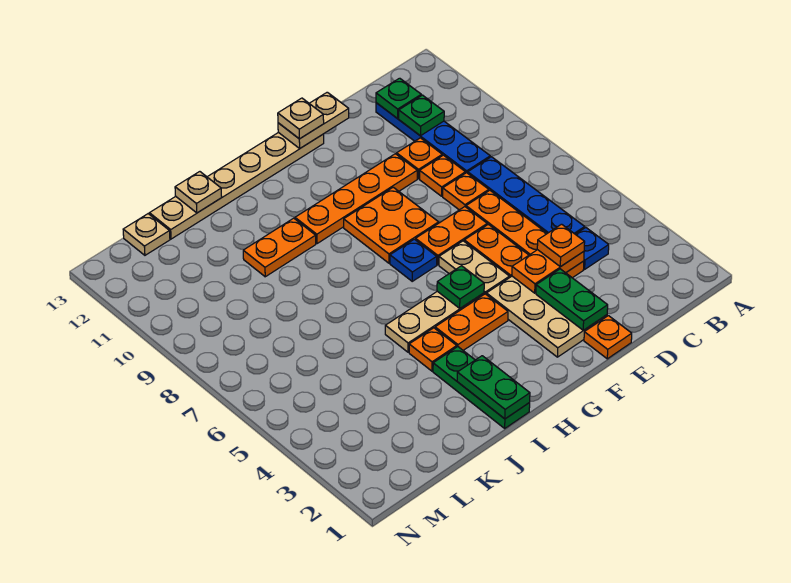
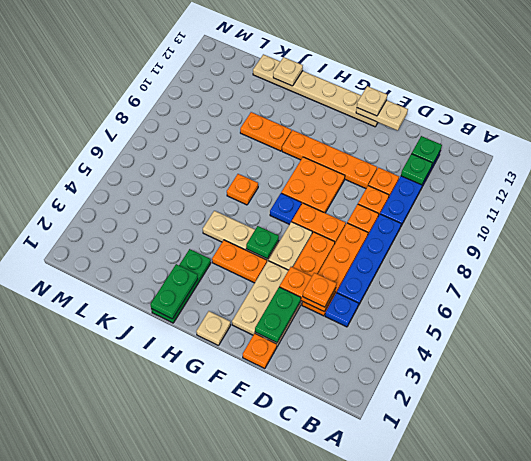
orange 1x1 plate [409,328,457,371] -> orange 1x1 plate moved to [227,174,258,205]
tan 1x1 plate [123,214,170,255] -> tan 1x1 plate moved to [196,311,231,346]

